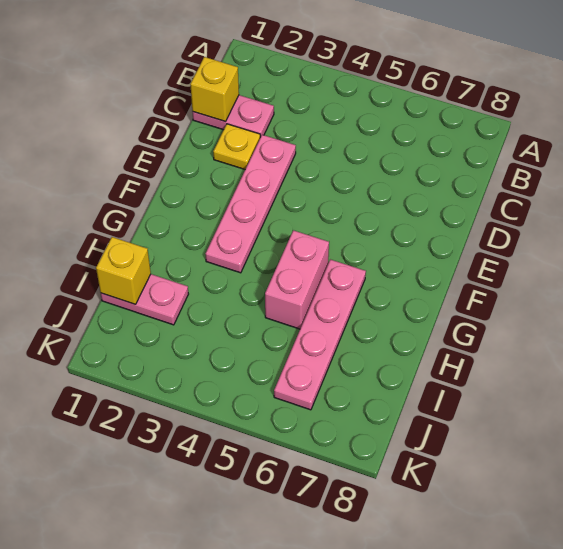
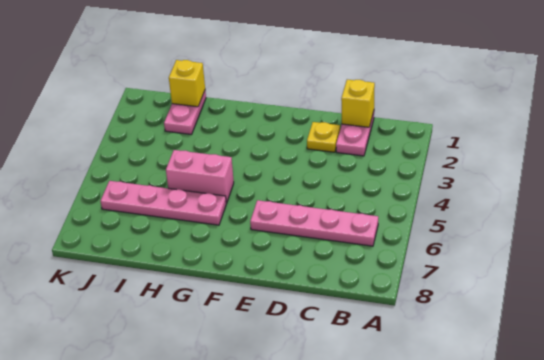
pink 1x4 plate [206,135,296,273] -> pink 1x4 plate moved to [250,200,378,246]

